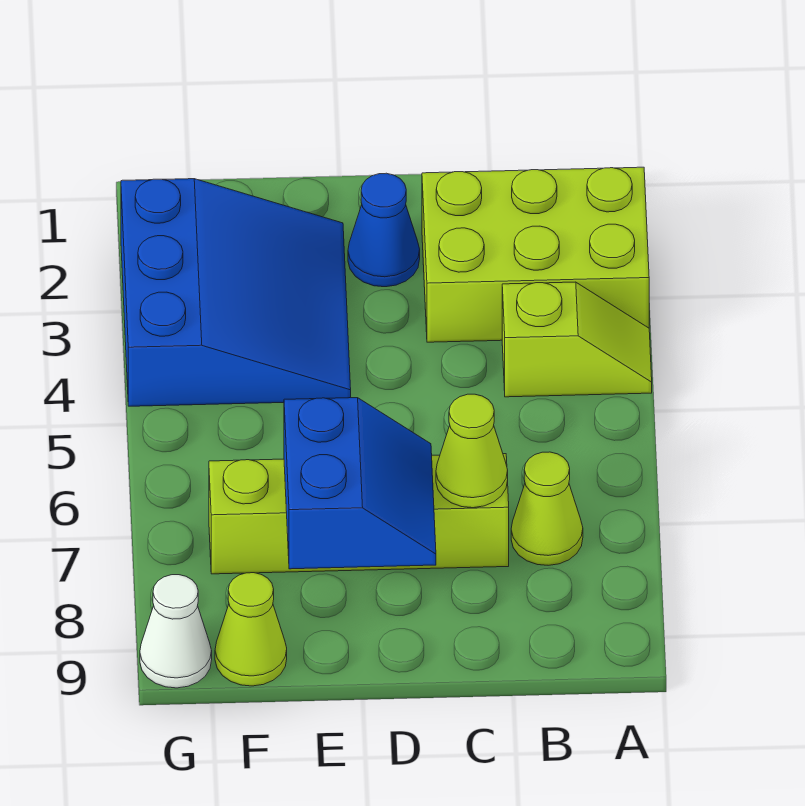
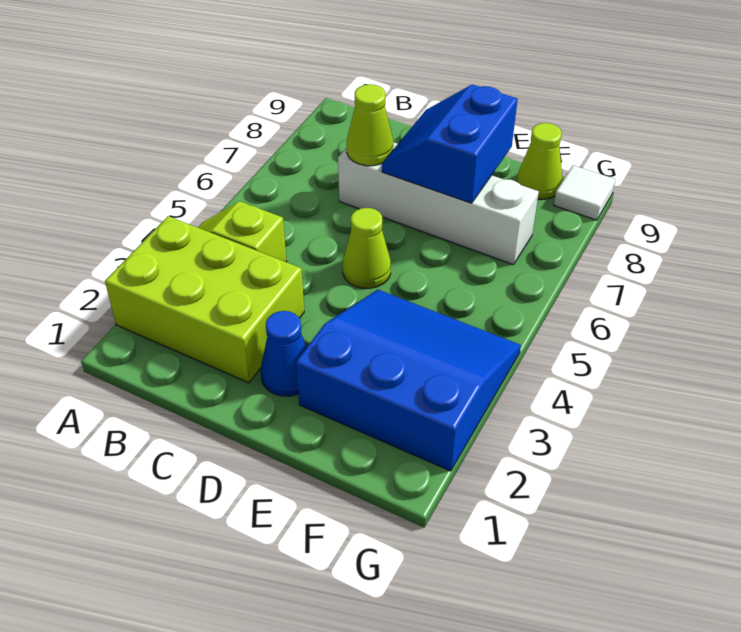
lime 1x1 cone [511,452,583,565] -> lime 1x1 cone moved to [343,208,391,288]
lime 1x4 brick [209,454,509,574] -> white 1x4 brick [338,142,539,265]
blue 3x3 slope [121,179,351,406] -> blue 3x3 slope turned to [296,290,521,471]
white 1x1 cone [140,575,212,688] -> white 1x1 tile [554,165,616,220]

